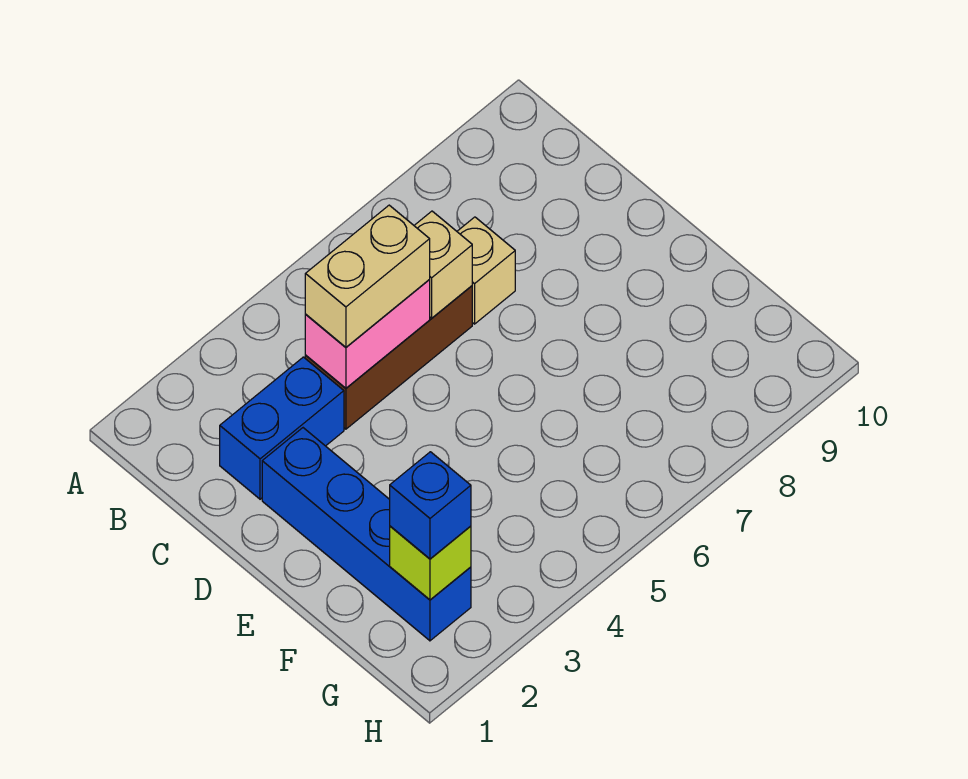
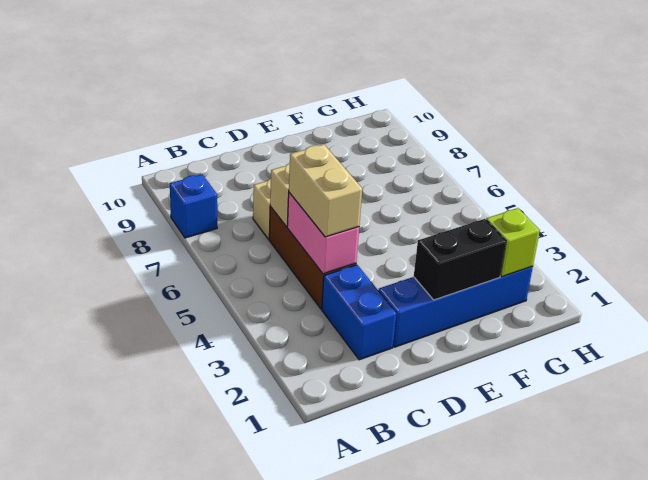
none -> black 1x2 brick [414,219,506,300]
blue 1x1 brick [390,452,471,559] -> blue 1x1 brick moved to [170,174,217,238]

